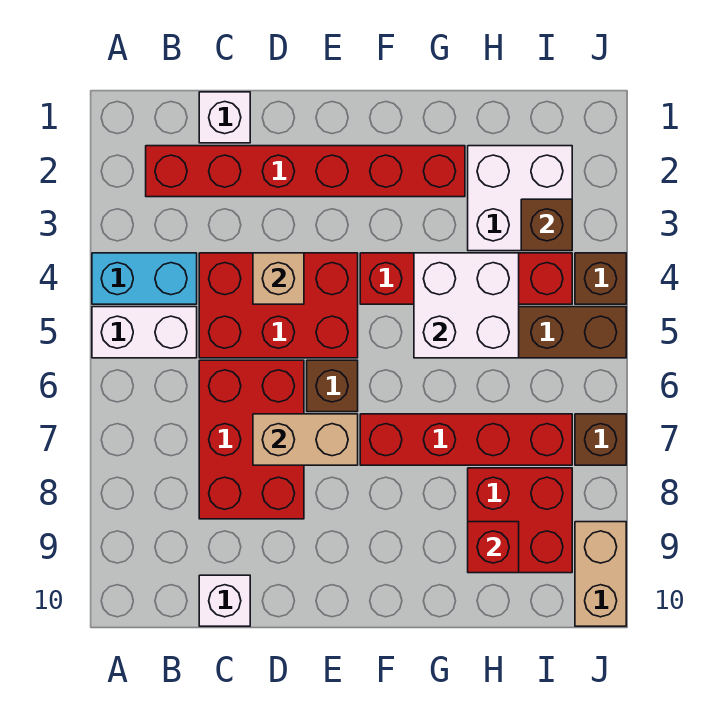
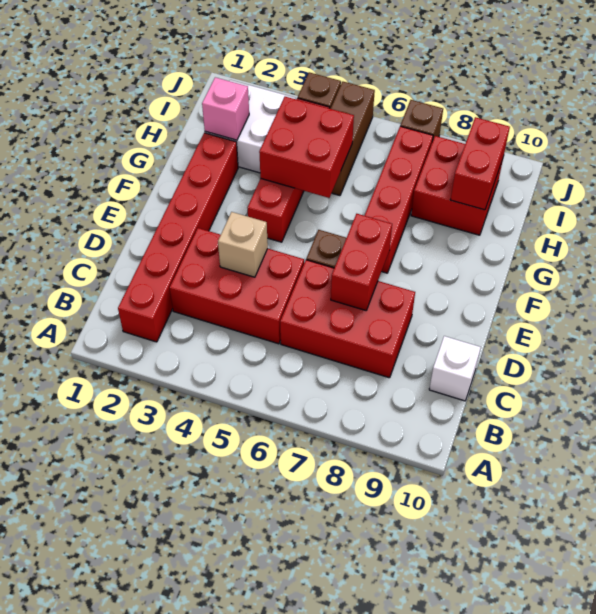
cyan 1x2 brick [92,253,197,304] -> none
white 1x2 brick [92,307,197,358] -> none
white 1x1 brick [199,92,250,143] -> none
red 2x3 brick [199,253,358,358] -> red 2x3 brick turned to [170,228,304,344]
tan 1x2 brick [253,414,358,465] -> red 1x2 brick [331,214,392,310]
white 2x2 brick [414,253,519,358] -> red 2x2 brick [259,97,354,198]
none -> pink 1x1 brick [202,77,249,140]
red 1x1 brick [468,522,519,573] -> red 1x2 brick [450,117,510,210]
brown 1x1 brick [521,199,572,251] -> none
tan 1x2 brick [575,522,626,626] -> none

